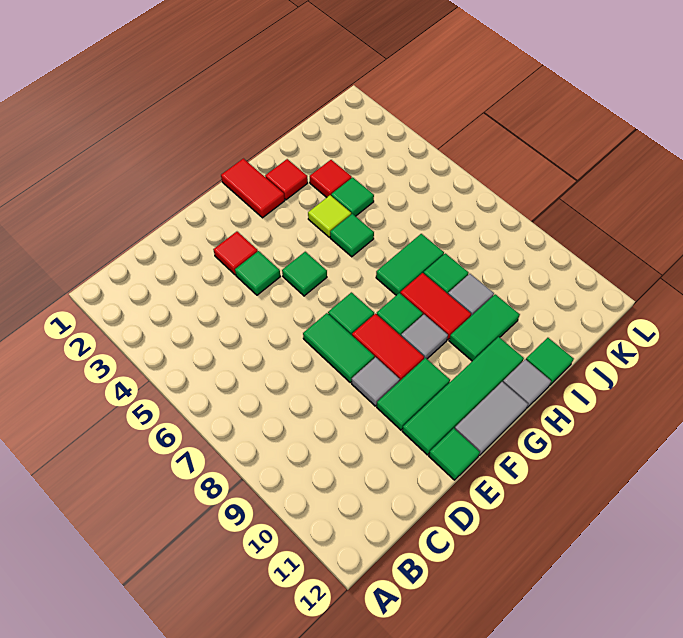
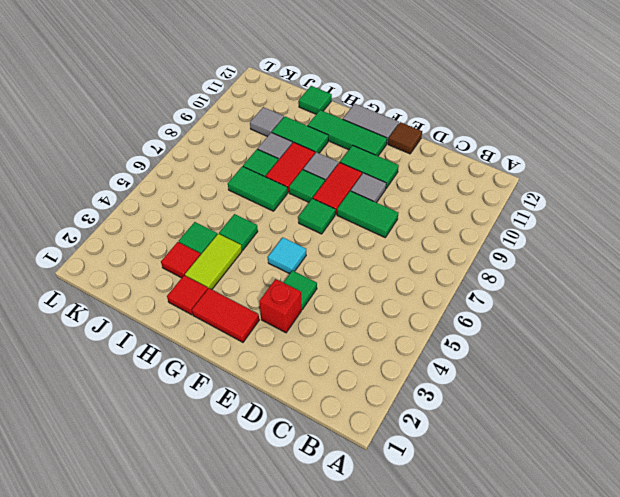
red 1x1 tile [213,232,258,275] -> red 1x1 brick [259,279,301,333]
green 1x2 tile [303,313,374,382] -> green 1x2 tile turned to [337,191,398,237]
green 1x4 tile [402,337,524,455] -> green 1x3 tile [308,110,387,156]
green 1x1 tile [429,428,480,480] -> brown 1x1 tile [388,122,422,154]
green 1x1 tile [282,252,327,296] -> cyan 1x1 tile [268,238,306,274]
red 1x2 tile [221,159,285,218] -> red 1x2 tile turned to [192,288,259,342]
lime 1x1 tile [308,195,351,237] -> lime 1x2 tile [185,234,242,290]
grey 1x1 tile [503,359,551,408] -> grey 1x1 tile moved to [250,107,284,137]

